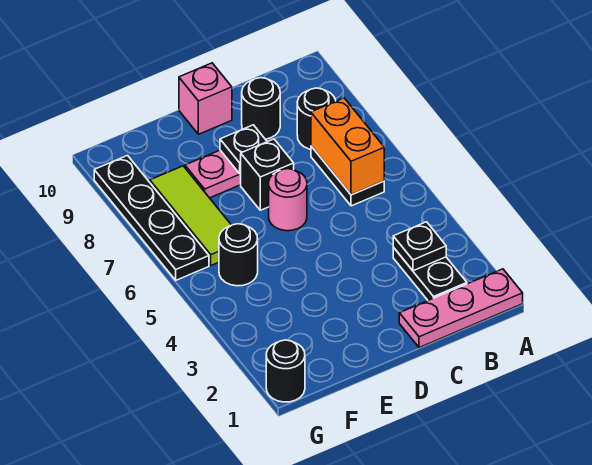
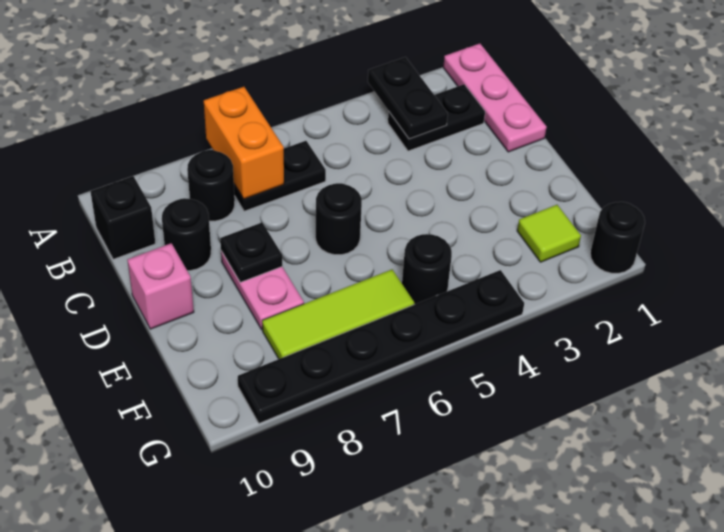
black 1x1 plate [393,222,446,271] -> black 1x2 plate [368,57,448,139]
orange 1x2 brick [311,98,384,195] -> orange 1x2 brick turned to [204,87,284,199]
pink 1x1 round brick [269,169,307,231] -> black 1x1 round brick [316,183,362,255]
black 1x1 brick [241,139,294,210] -> black 1x1 brick moved to [90,176,155,259]
none -> lime 1x1 tile [517,205,581,262]
black 1x4 plate [94,156,209,280] -> black 1x6 plate [238,270,524,423]

